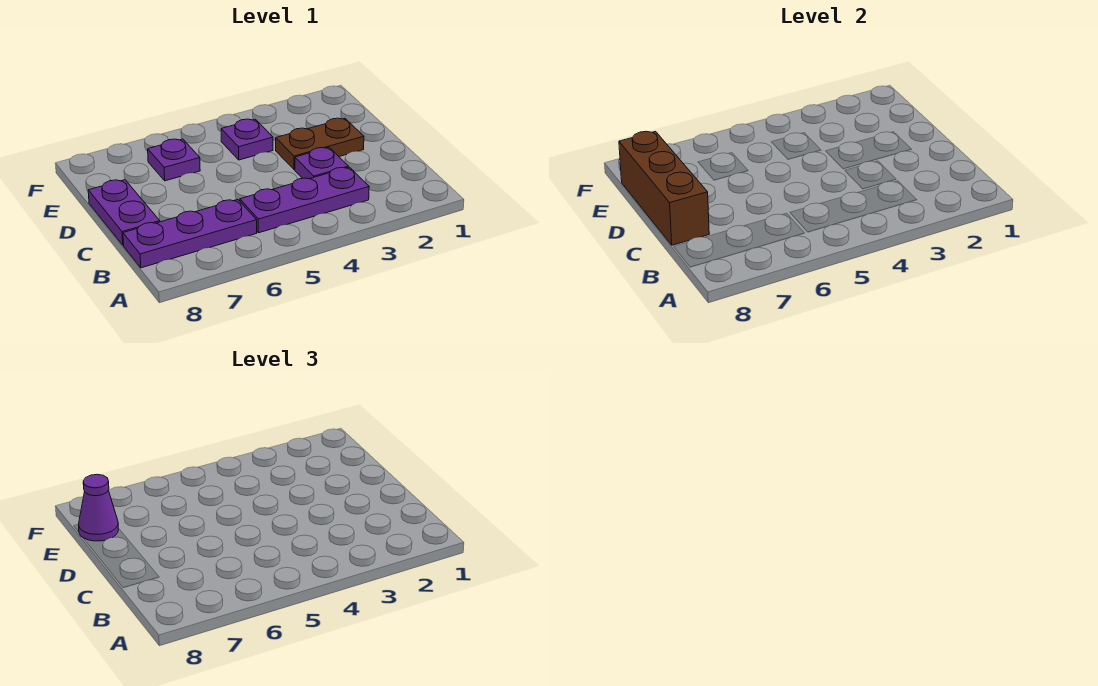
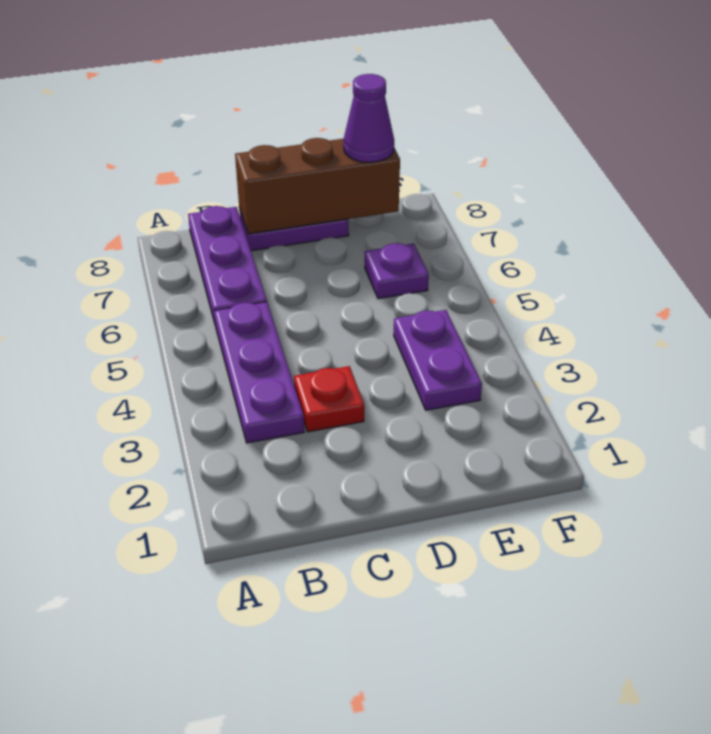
purple 1x1 plate [295,147,348,179] -> red 1x1 plate [294,366,364,432]
brown 1x2 plate [276,118,364,169] -> none
purple 1x1 plate [221,119,273,160] -> purple 1x2 plate [394,310,482,410]

